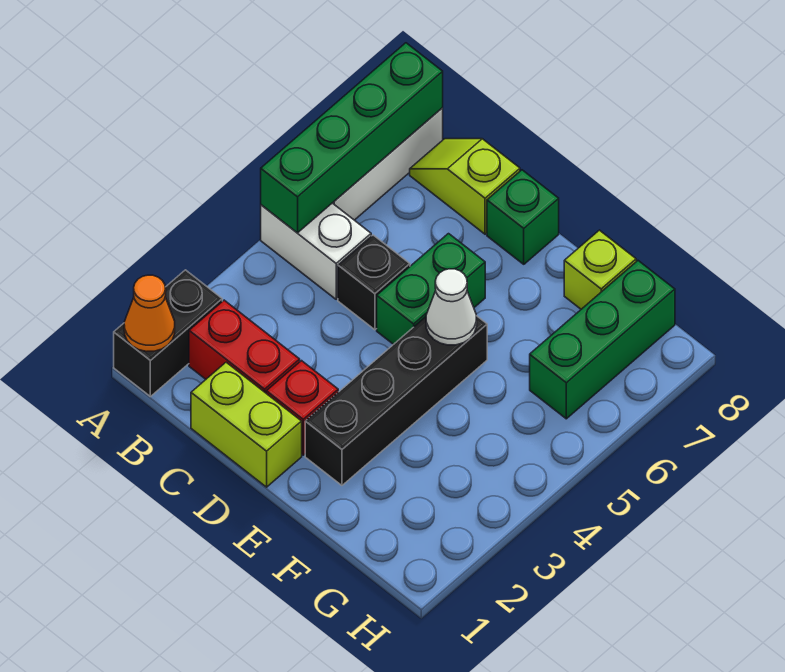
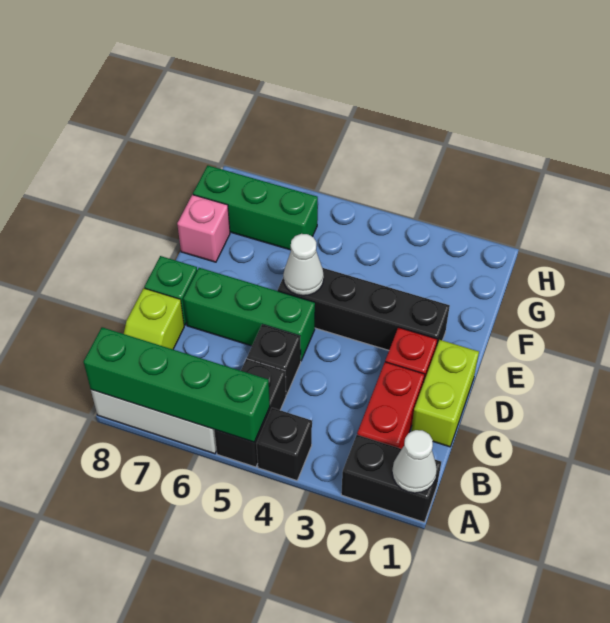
orange 1x1 cone [124,275,175,351] -> white 1x1 cone [392,430,437,493]
none -> black 1x1 brick [256,408,312,481]
white 1x2 brick [261,203,371,299] -> black 1x2 brick [214,359,286,467]
green 1x2 brick [377,234,485,345] -> green 1x3 brick [183,268,315,360]
lime 1x1 brick [564,230,636,309] -> pink 1x1 brick [177,195,230,262]

